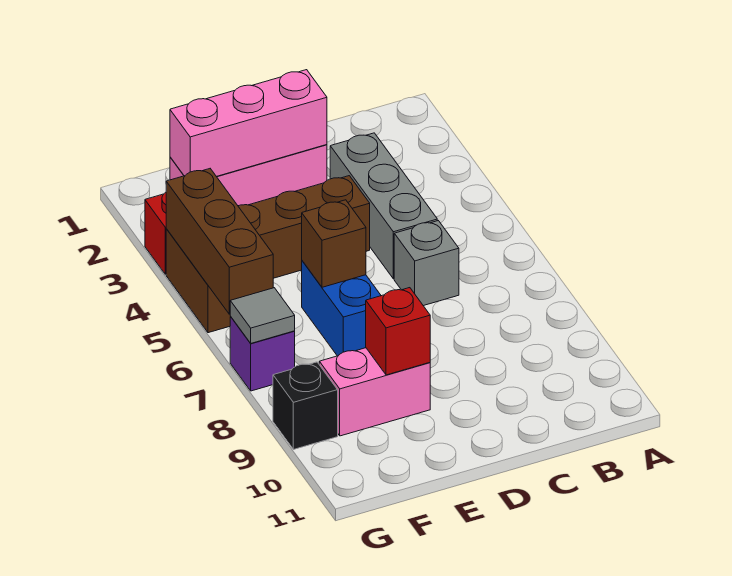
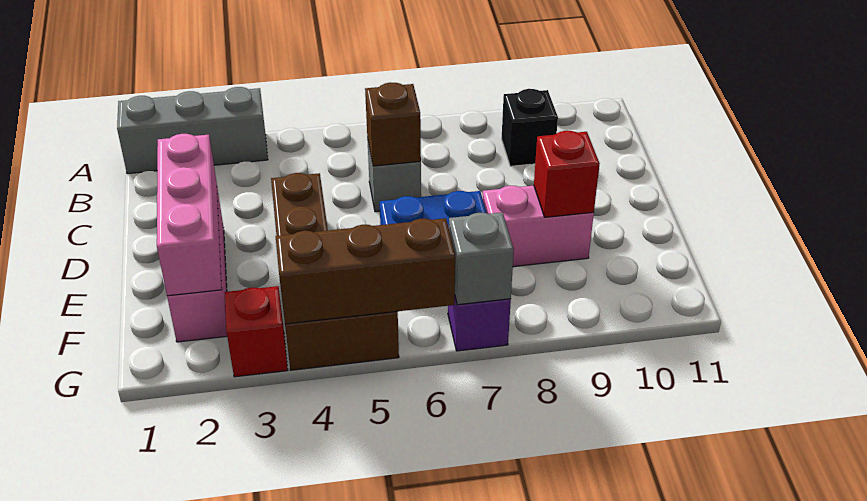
grey 1x3 brick [330,133,437,279] -> grey 1x3 brick moved to [117,87,268,174]
brown 1x1 brick [302,200,366,287] -> brown 1x1 brick moved to [365,82,421,166]
pink 1x2 brick [319,348,430,436] -> pink 1x2 brick turned to [483,186,594,267]
grey 1x1 tile [230,288,295,343] -> grey 1x1 brick [449,212,514,305]
black 1x1 brick [273,362,338,449] -> black 1x1 brick moved to [502,89,558,166]

